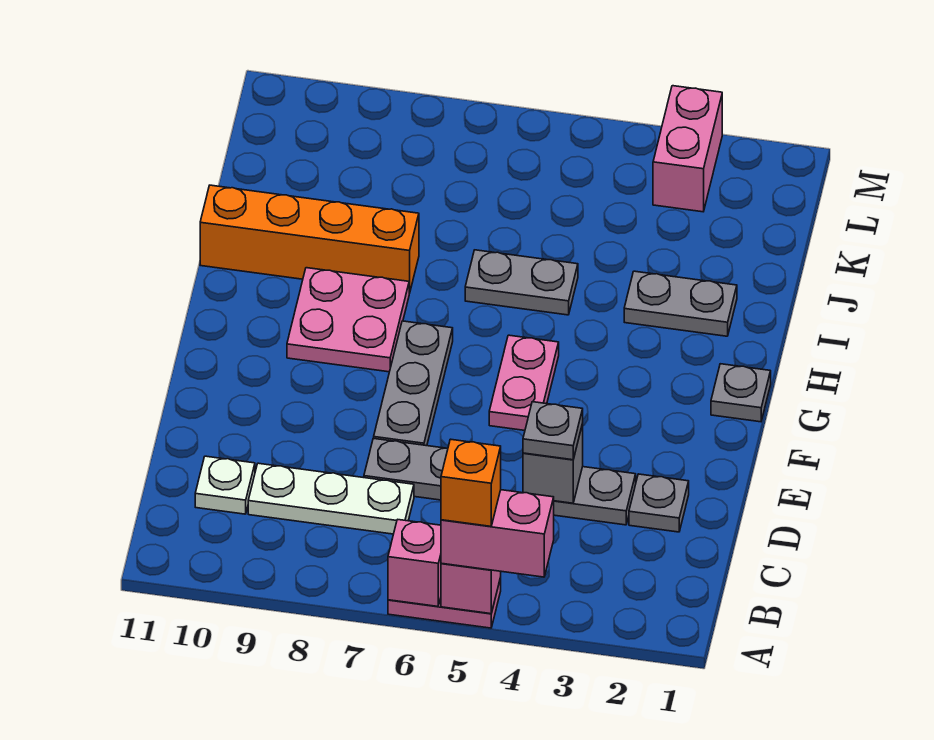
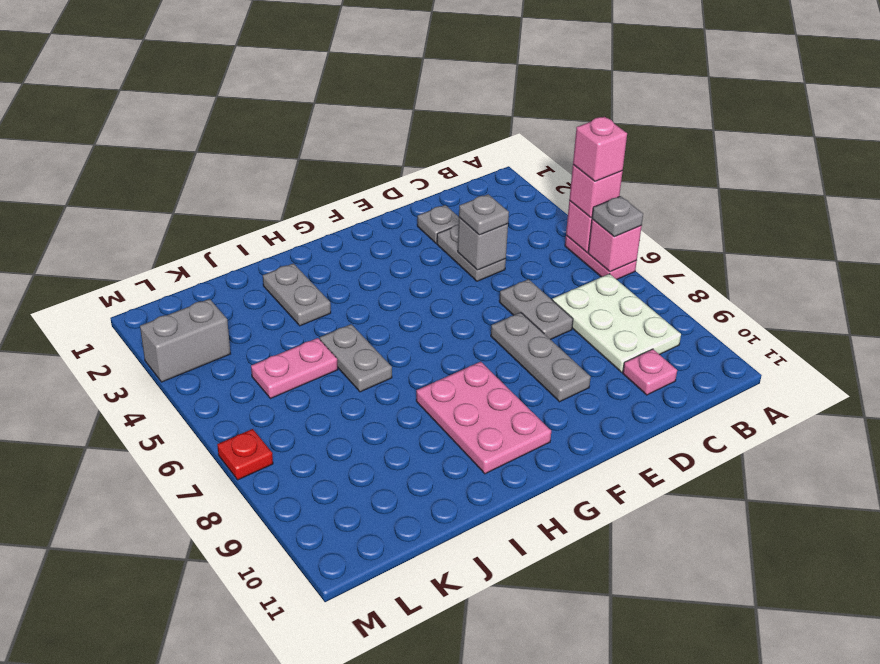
pink 1x2 brick [441,490,554,577] -> pink 1x1 brick [569,165,623,218]
orange 1x1 brick [441,439,501,526] -> pink 1x1 brick [573,117,627,181]
white 1x3 plate [248,463,414,534] -> white 2x3 plate [552,274,681,372]
white 1x1 plate [195,456,255,514] -> pink 1x1 plate [623,349,677,395]
grey 1x3 plate [374,321,453,446] -> grey 1x3 plate turned to [491,312,591,402]
pink 1x2 plate [489,335,559,430] -> pink 1x2 plate moved to [251,338,338,399]
grey 1x1 plate [711,364,771,422] -> grey 1x1 plate moved to [592,196,643,237]
pink 2x2 plate [287,268,409,372] -> pink 2x3 plate [416,362,551,474]
orange 1x4 brick [200,185,419,293] -> none
pink 1x2 brick [653,86,722,212] -> grey 1x2 brick [140,299,230,382]
none -> red 1x1 plate [217,429,273,480]

